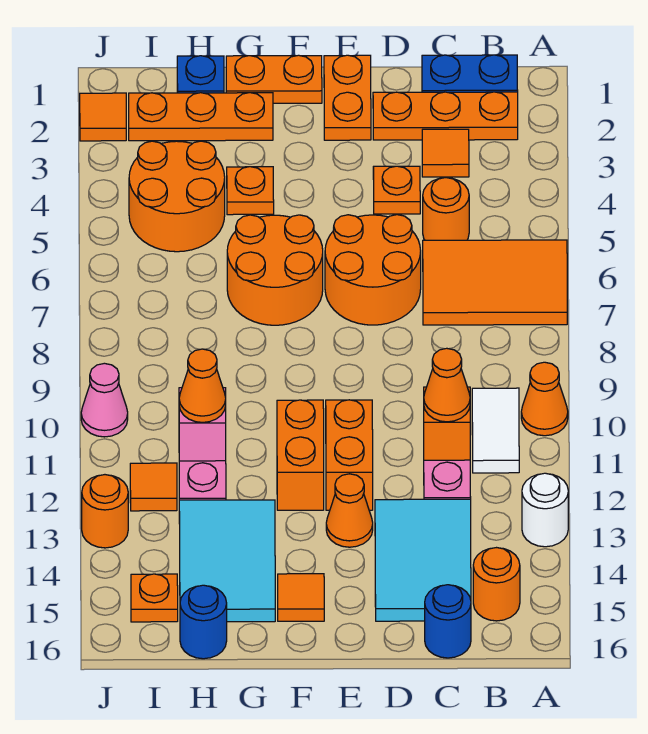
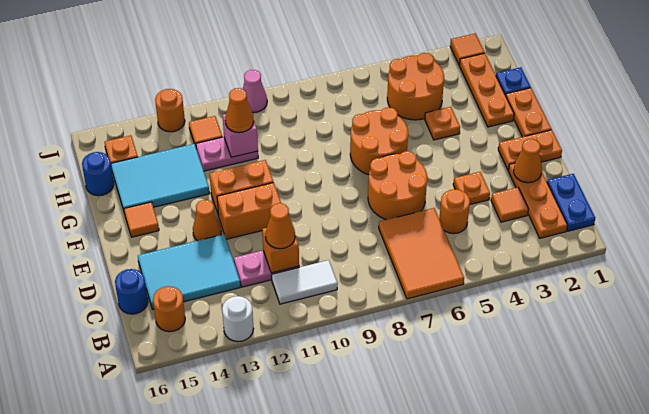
orange 1x1 cone [521,362,568,436] -> orange 1x1 cone moved to [513,139,542,183]

